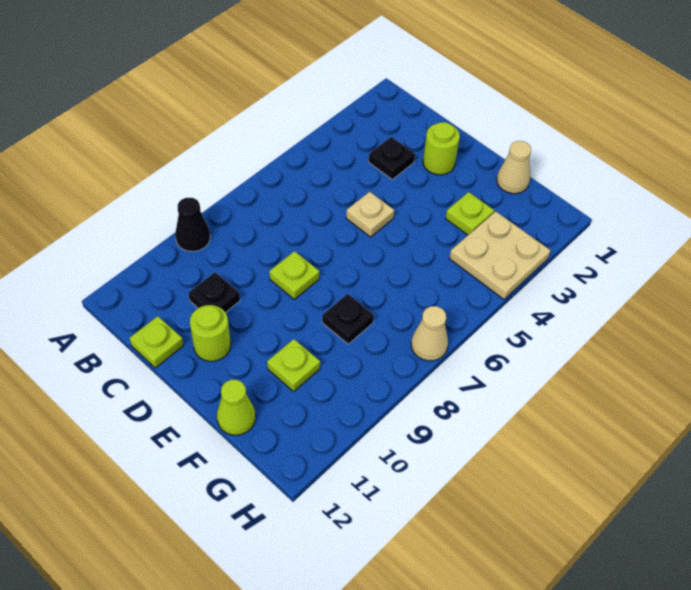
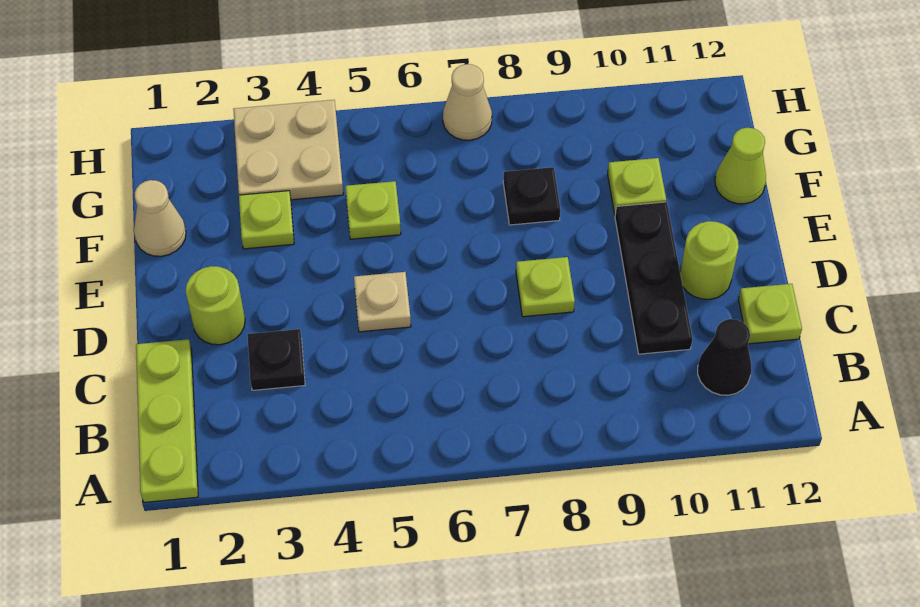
none -> lime 1x3 plate [136,339,198,502]
black 1x1 cone [175,198,210,251] -> black 1x1 cone moved to [698,319,751,395]
black 1x1 plate [188,272,240,313] -> black 1x3 plate [615,202,692,354]
none -> lime 1x1 plate [345,181,401,239]

